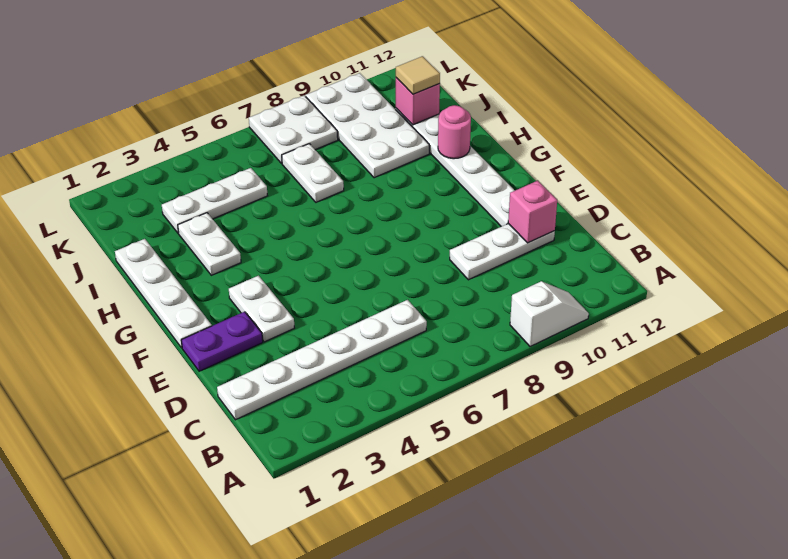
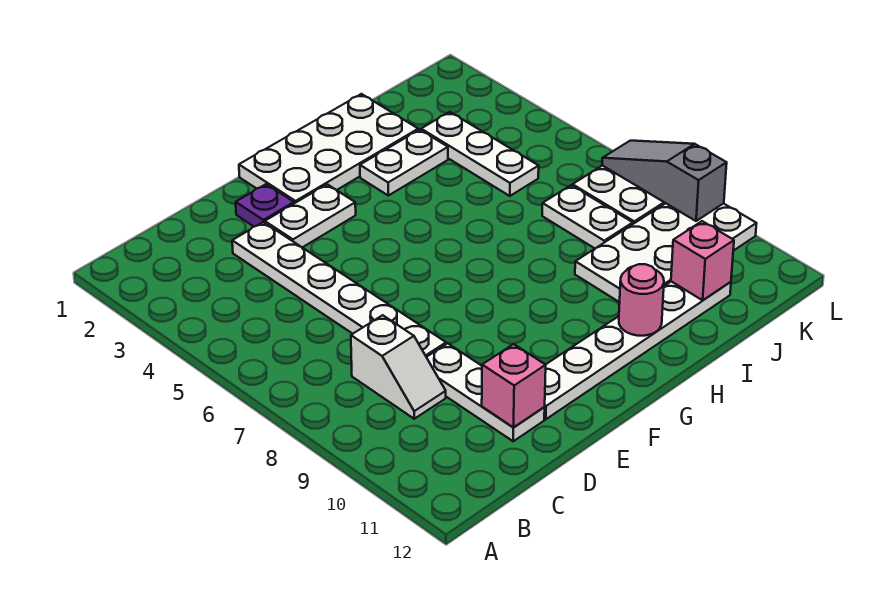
white 1x2 slope [510,281,589,347] -> white 1x2 slope moved to [351,315,446,419]
white 1x6 plate [217,300,427,420] -> white 1x6 plate moved to [232,222,446,357]
purple 1x2 plate [181,312,263,371] -> purple 1x1 plate [236,184,294,227]
white 1x4 plate [115,239,212,348] -> white 2x4 plate [239,94,418,203]
white 1x2 plate [282,144,344,202] -> white 1x2 plate turned to [542,185,633,248]
tan 1x1 tile [396,56,440,94] -> none
none -> grey 1x3 slope [602,141,727,221]

